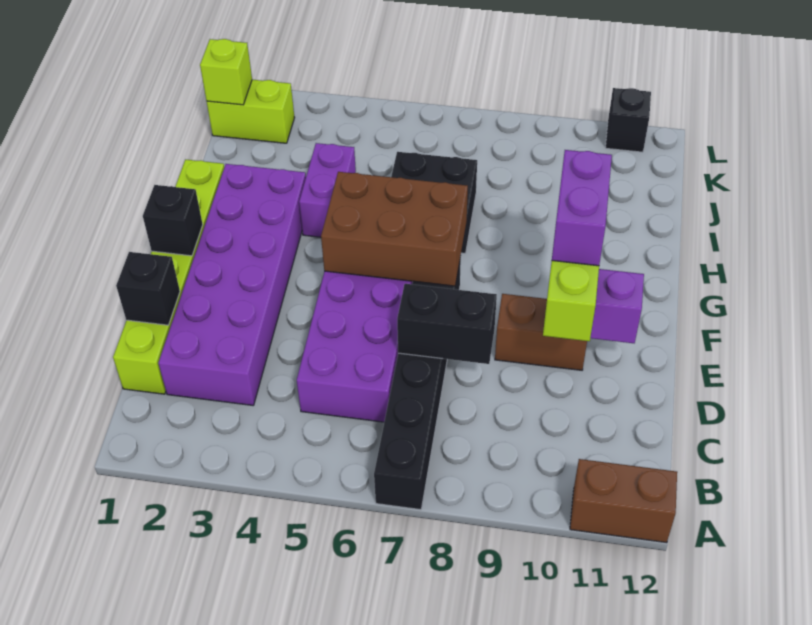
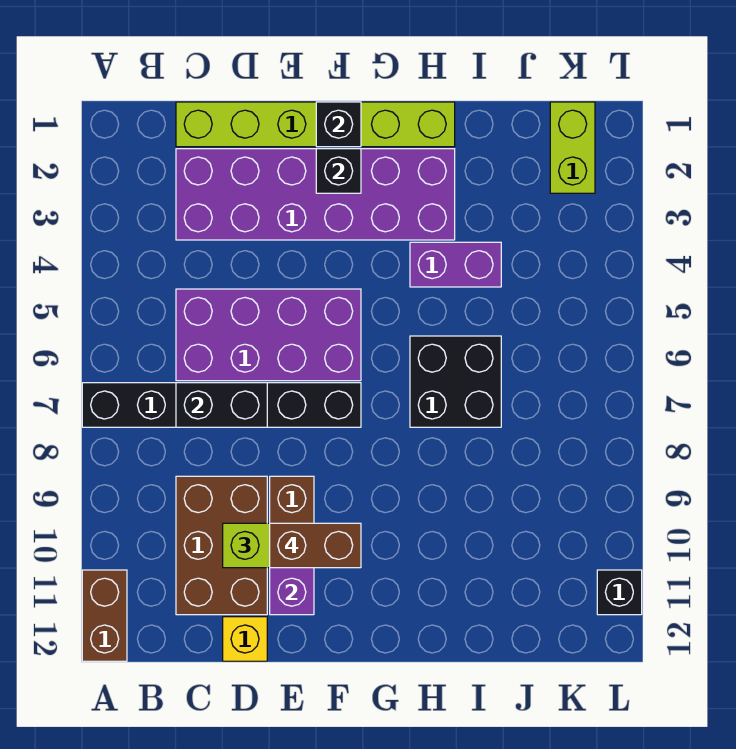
black 1x1 brick [116,252,180,325] -> black 1x1 brick moved to [316,149,361,193]
black 1x2 brick [397,284,497,364] -> black 1x2 brick turned to [176,383,267,427]
none -> yellow 1x1 brick [223,617,267,661]
purple 1x2 brick [552,150,612,266] -> brown 1x2 brick [270,523,361,568]
brown 2x3 brick [321,172,468,286] -> brown 2x3 brick moved to [176,476,267,615]
lime 1x1 brick [200,39,252,105] -> none

